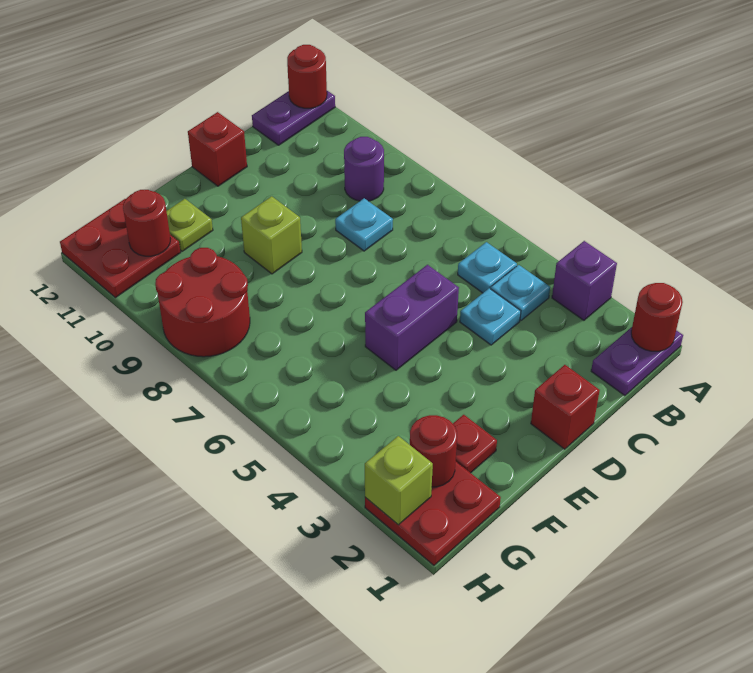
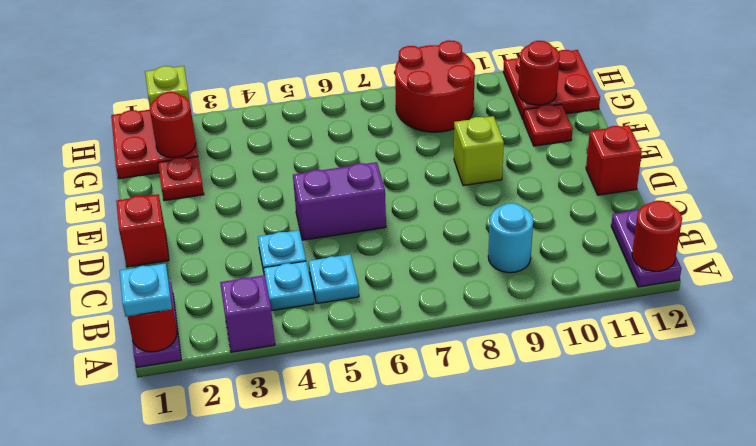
purple 1x1 round brick [344,137,384,201] -> cyan 1x1 round brick [488,203,533,273]
cyan 1x1 plate [335,198,393,251] -> cyan 1x1 plate moved to [120,263,172,317]
purple 1x2 brick [365,265,459,370] -> purple 1x2 brick turned to [293,162,386,240]
lime 1x1 plate [167,199,213,251] -> red 1x1 plate [524,104,573,146]

